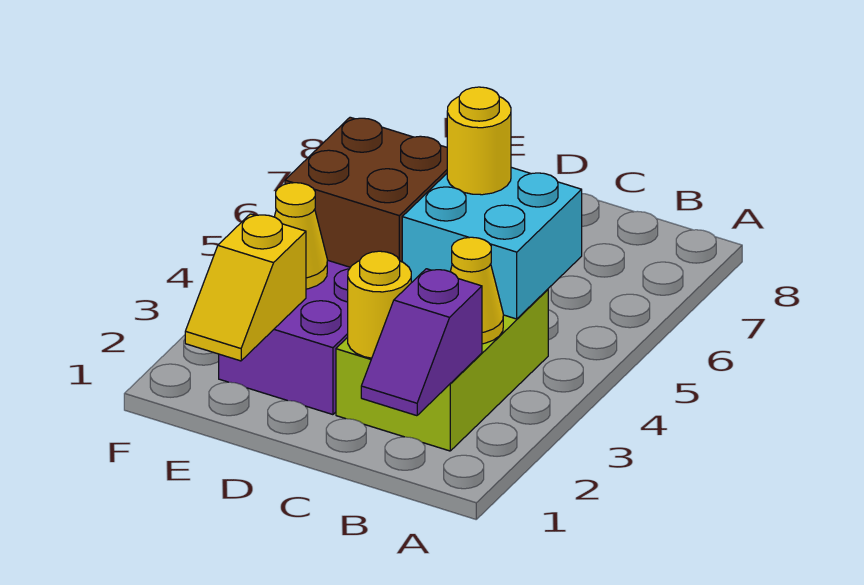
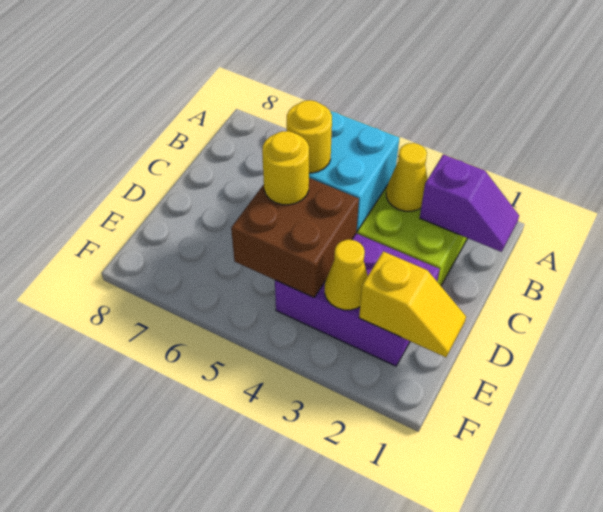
yellow 1x1 round brick [348,251,411,358] -> yellow 1x1 round brick moved to [262,131,309,205]

